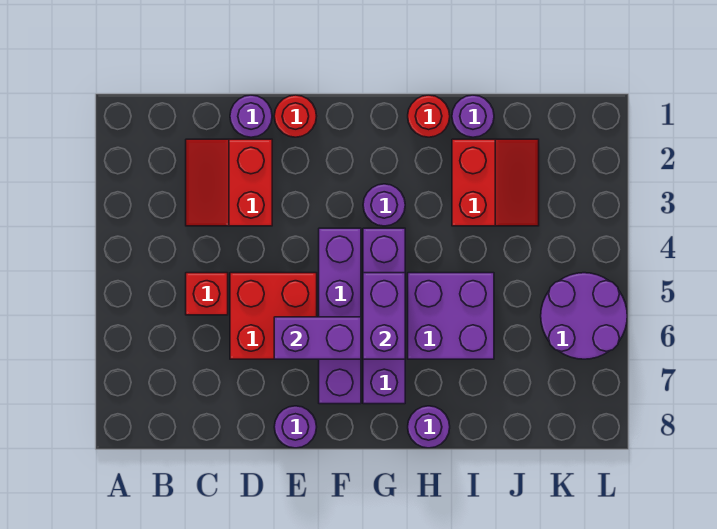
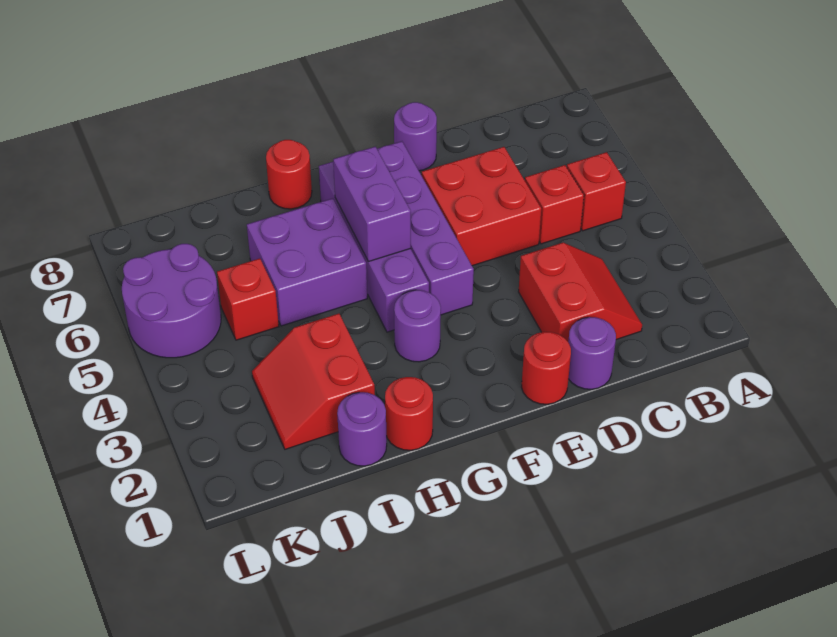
none -> red 1x1 brick [567,152,626,231]
purple 1x2 brick [274,317,361,359] -> none
purple 1x1 round brick [408,406,450,448] -> red 1x1 round brick [266,140,312,209]
none -> red 1x1 brick [217,259,279,340]

